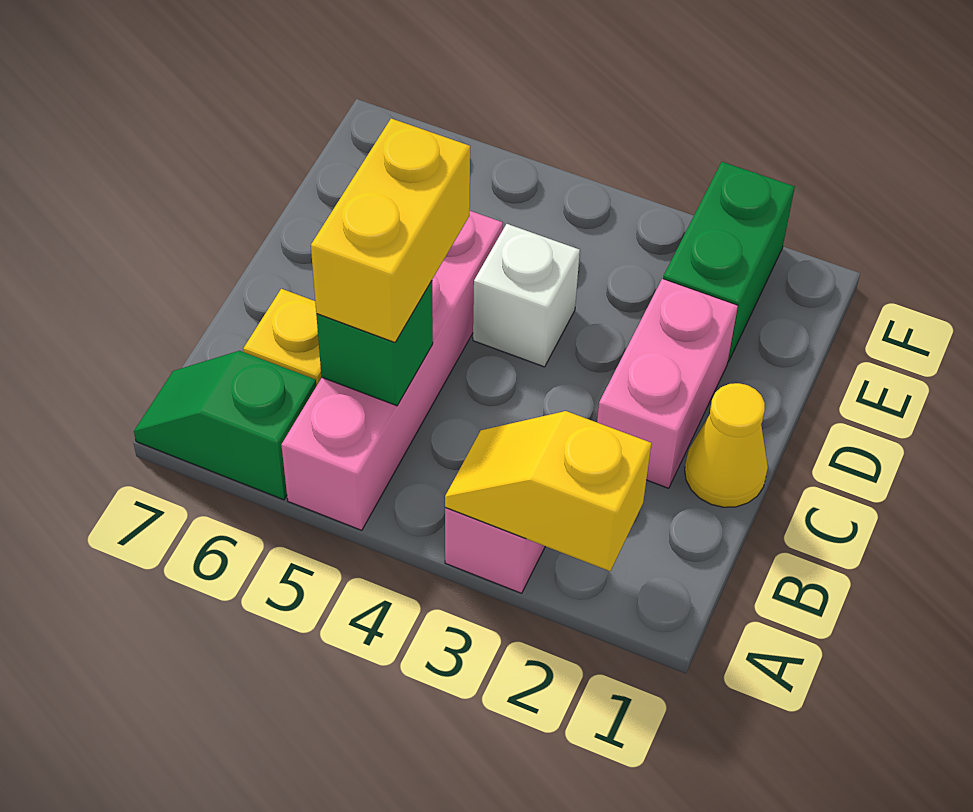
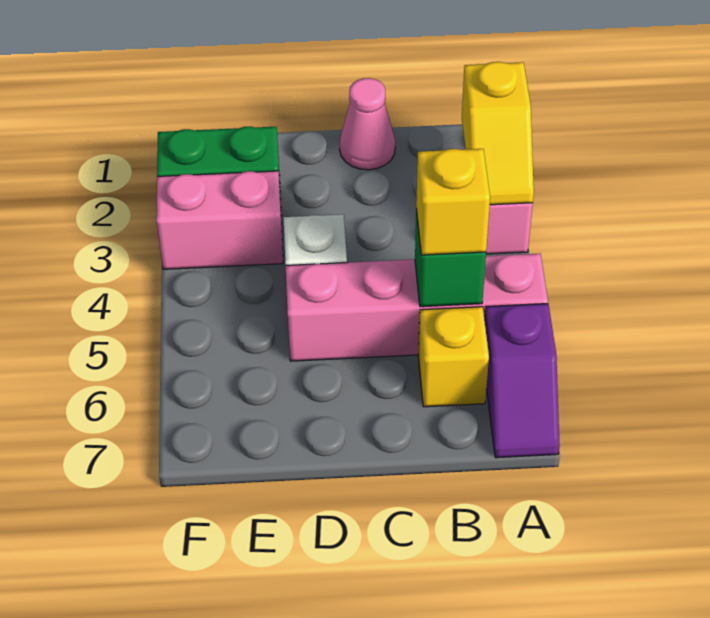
green 1x2 slope [134,351,316,500] -> purple 1x2 slope [485,304,560,458]
yellow 1x2 brick [311,118,470,343] -> yellow 1x1 brick [416,149,490,255]
yellow 1x1 cone [685,383,768,507] -> pink 1x1 cone [340,78,395,170]
pink 1x2 brick [597,279,738,488] -> pink 1x2 brick moved to [156,171,283,269]

